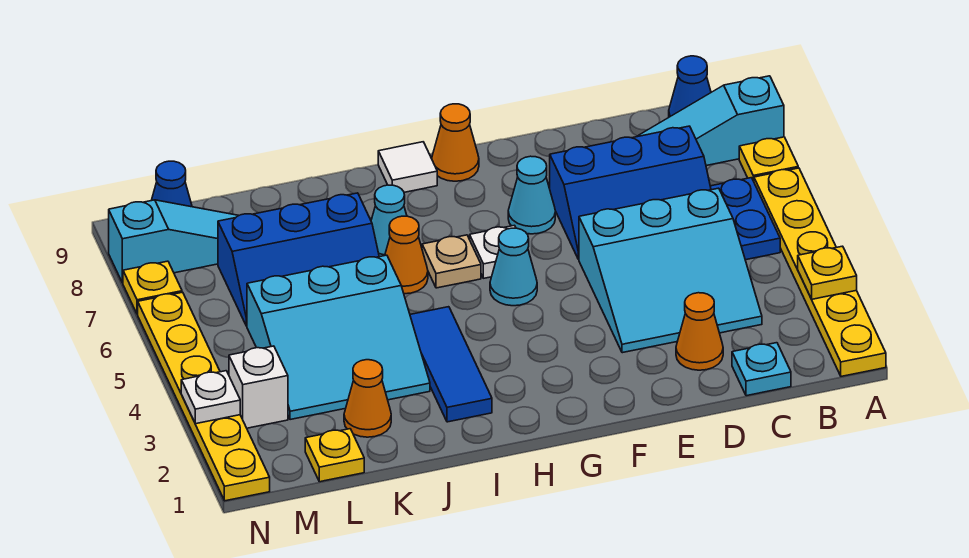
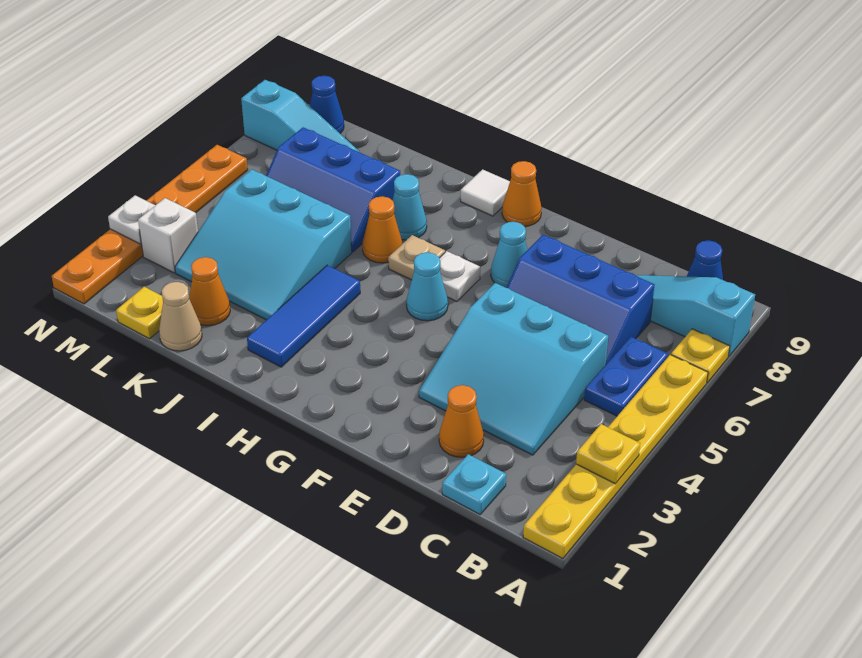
none -> tan 1x1 cone [159,282,202,351]
yellow 1x6 plate [138,292,270,501] -> orange 1x6 plate [52,145,248,304]
yellow 1x1 plate [123,261,182,314] -> none

